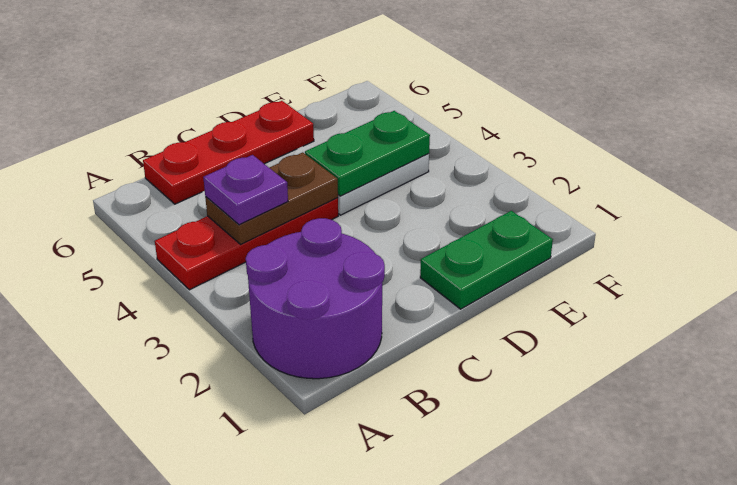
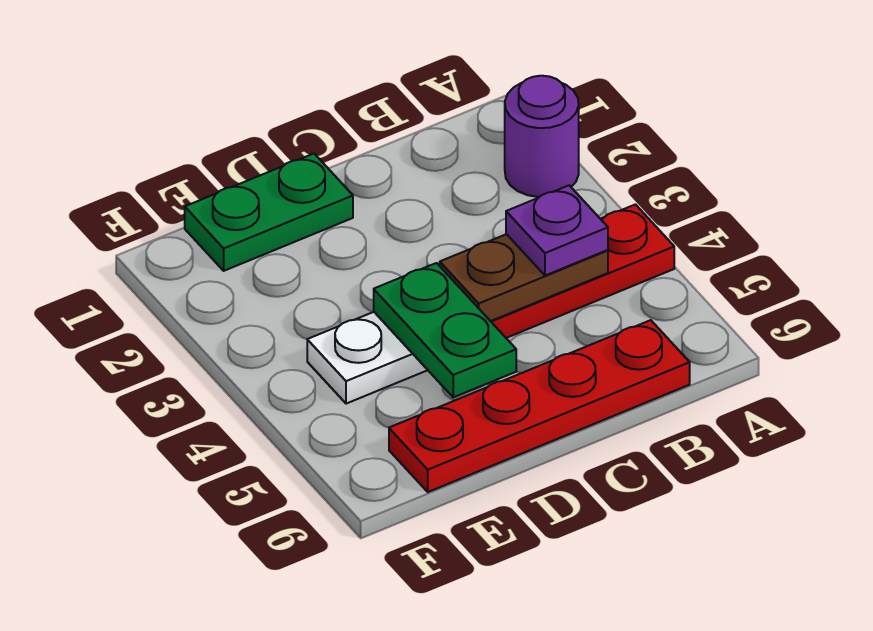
purple 2x2 round brick [246,218,385,379] -> purple 1x1 round brick [505,76,579,197]
red 1x3 plate [143,101,314,204] -> red 1x4 plate [389,320,690,492]
green 1x2 plate [305,111,430,196] -> green 1x2 plate turned to [374,263,516,397]

